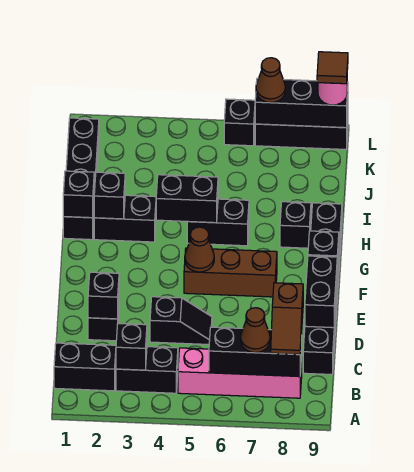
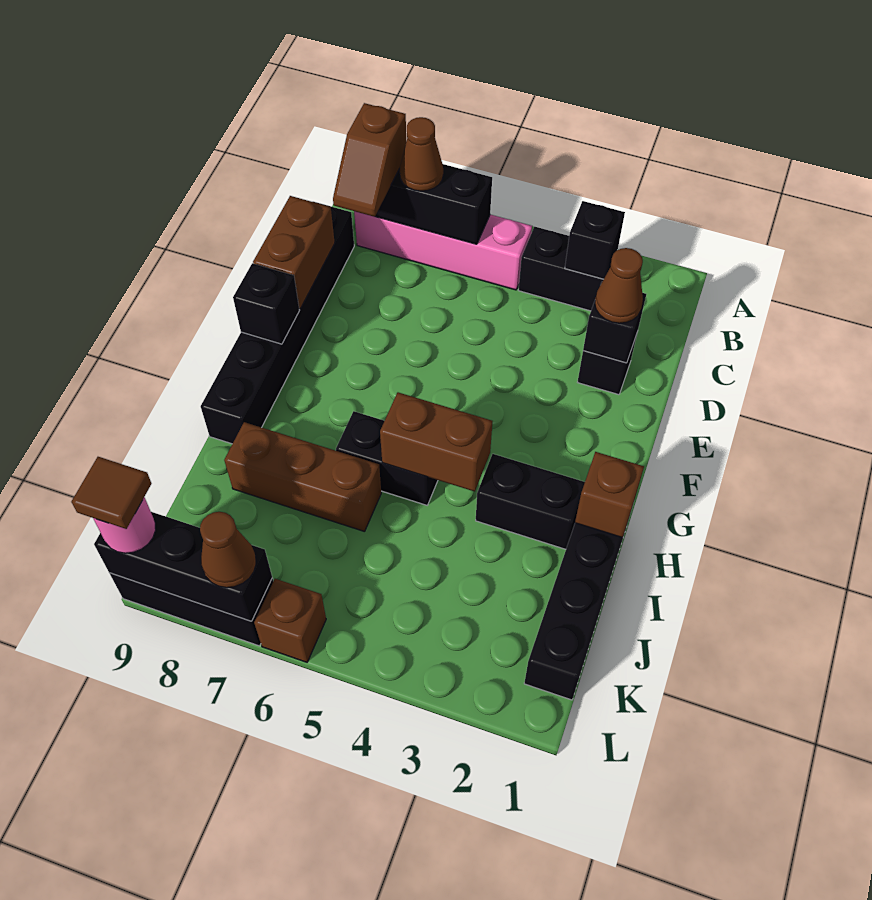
black 1x2 brick [54,343,116,391] -> none
brown 1x2 slope [271,283,303,354] -> brown 1x2 slope turned to [333,103,406,217]
black 1x2 slope [150,297,212,344] -> none
black 1x2 brick [305,256,337,328] -> brown 1x2 brick [253,196,335,309]
brown 1x3 brick [184,248,277,297] -> brown 1x3 brick moved to [224,422,381,532]
brown 1x1 cone [185,227,214,272] -> brown 1x1 cone moved to [595,248,643,323]
black 1x1 brick [63,171,94,218] -> brown 1x1 brick [575,452,644,538]
black 1x1 brick [94,172,125,219] -> none
black 1x2 brick [156,175,218,223] -> brown 1x2 brick [380,392,492,492]
black 1x1 brick [280,202,311,248] -> none
black 1x1 brick [224,99,255,146] -> brown 1x1 brick [254,579,326,662]

